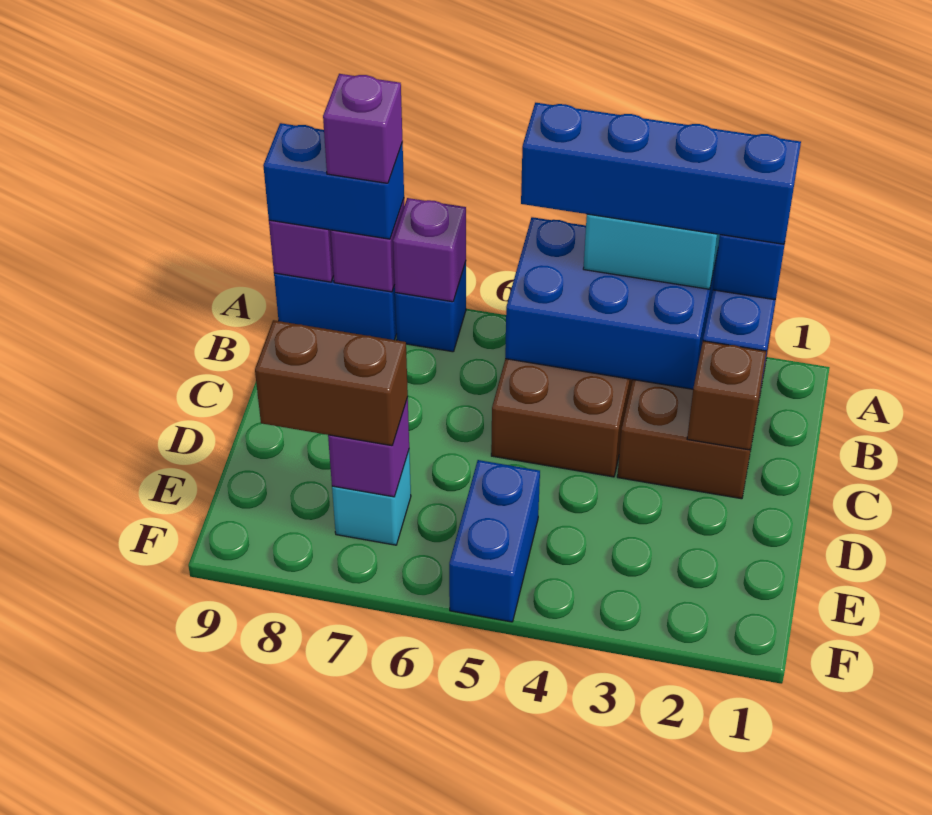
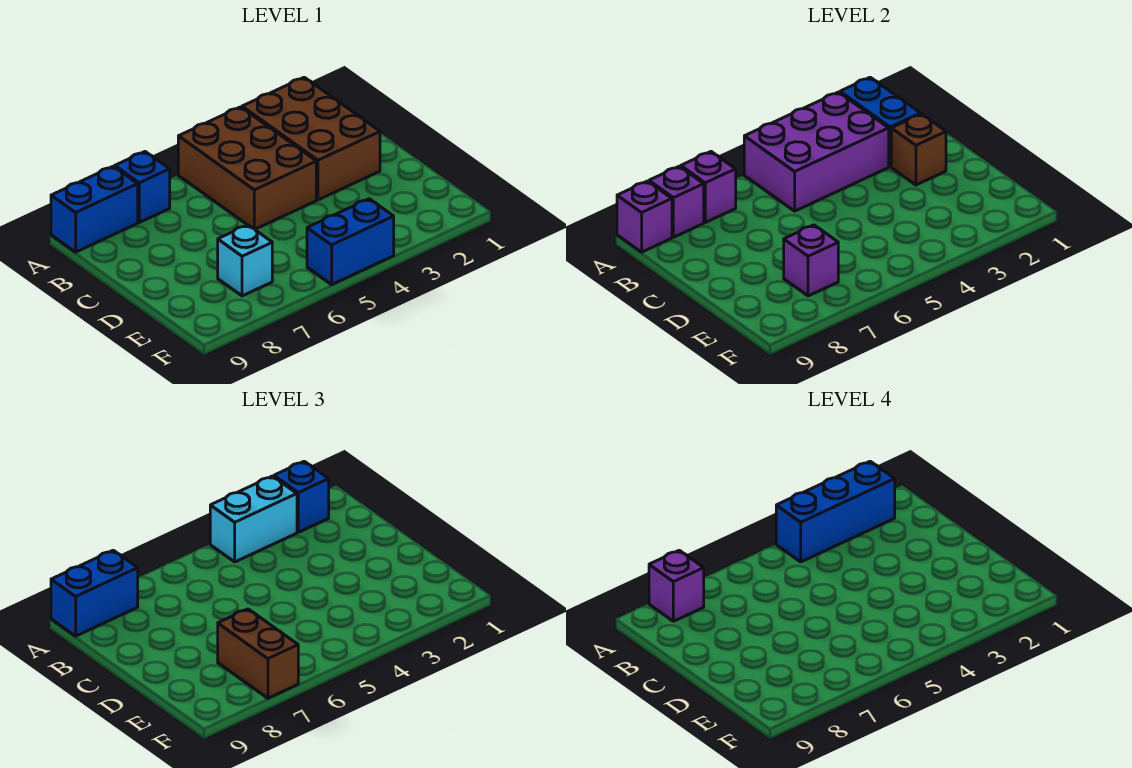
blue 1x4 brick [521,103,801,244] -> blue 1x3 brick [776,461,895,562]
blue 2x3 brick [505,217,718,389] -> purple 2x3 brick [744,92,889,211]
blue 1x2 brick [449,460,540,622] -> blue 1x2 brick turned to [307,199,394,285]
brown 1x2 brick [255,320,408,446] -> brown 1x2 brick turned to [218,609,298,698]

